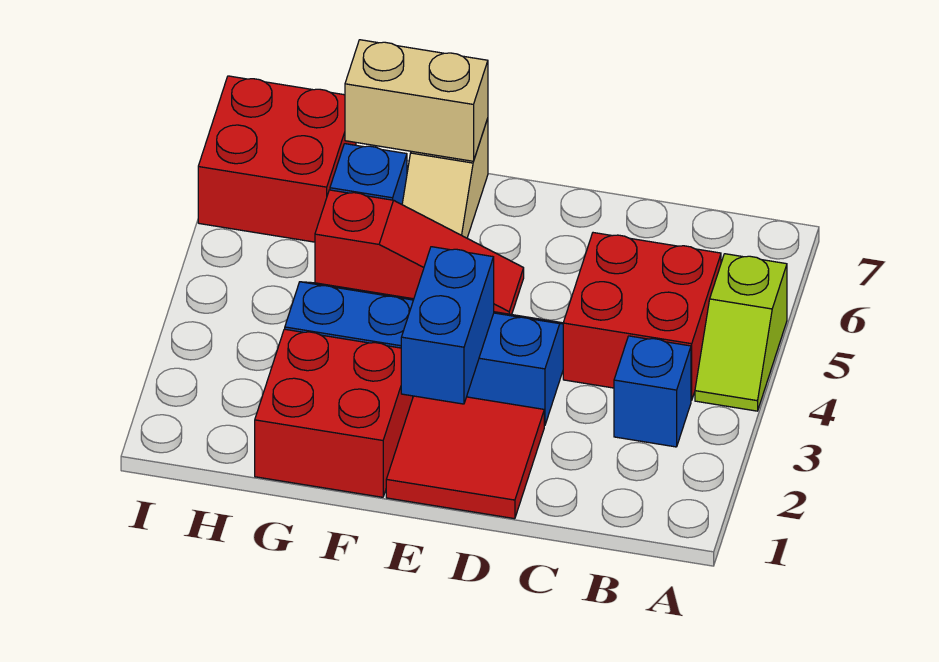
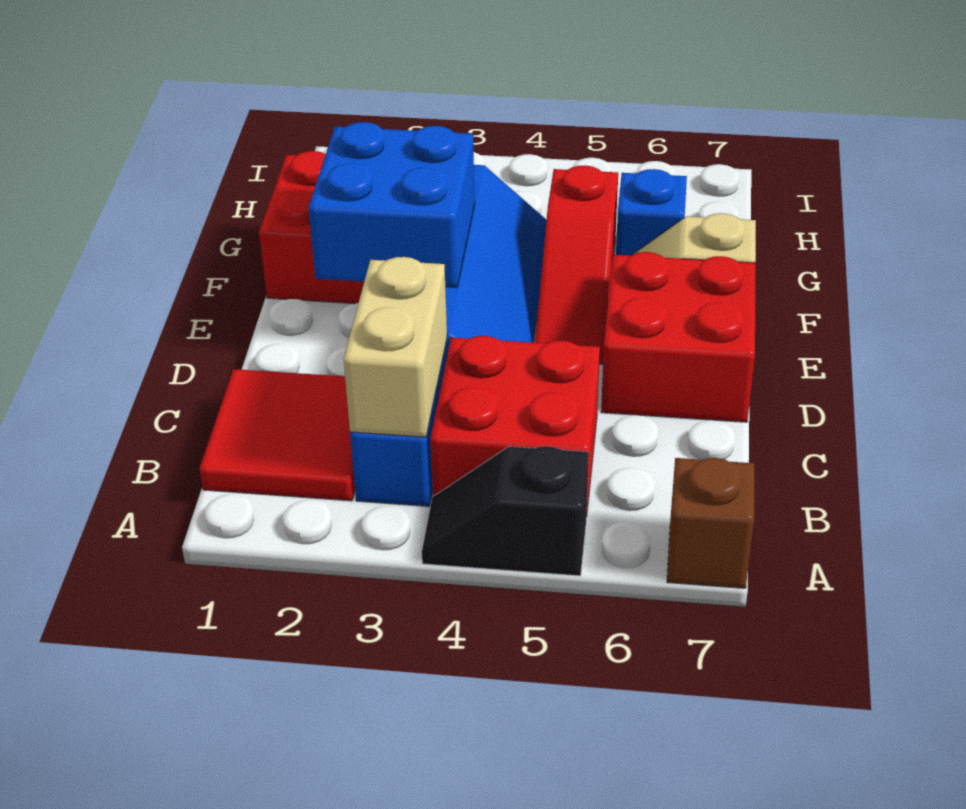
lime 1x2 slope [695,254,787,411] -> black 1x2 slope [422,446,589,576]
none -> brown 1x1 brick [667,458,754,588]
red 2x2 tile [386,396,544,519] -> red 2x2 tile moved to [200,369,355,501]
blue 1x2 brick [401,247,494,404] -> blue 2x2 brick [308,122,475,287]
tan 1x2 brick [345,40,488,161] -> tan 1x2 brick moved to [344,257,447,437]
red 2x2 brick [198,76,356,242] -> red 2x2 brick moved to [601,252,756,422]

